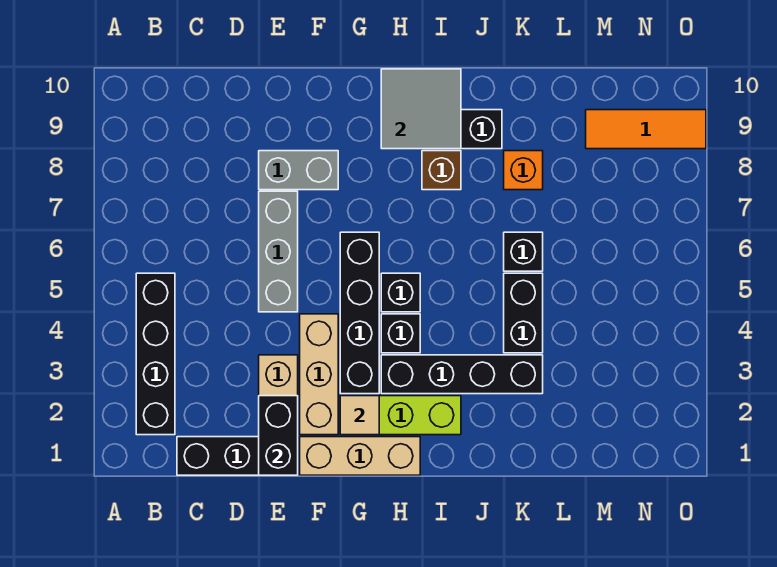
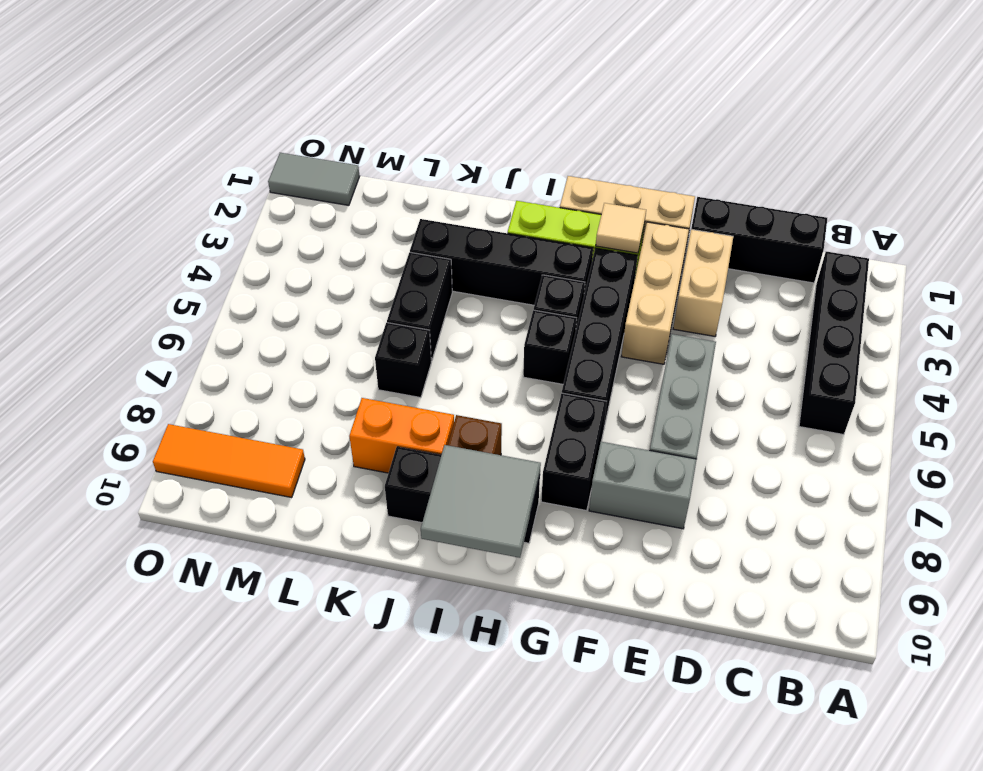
black 1x2 brick [259,396,298,475] -> black 1x2 brick moved to [541,393,607,511]
orange 1x1 brick [504,151,543,190] -> orange 1x2 brick [349,398,454,473]
none -> grey 1x2 tile [268,153,360,205]

